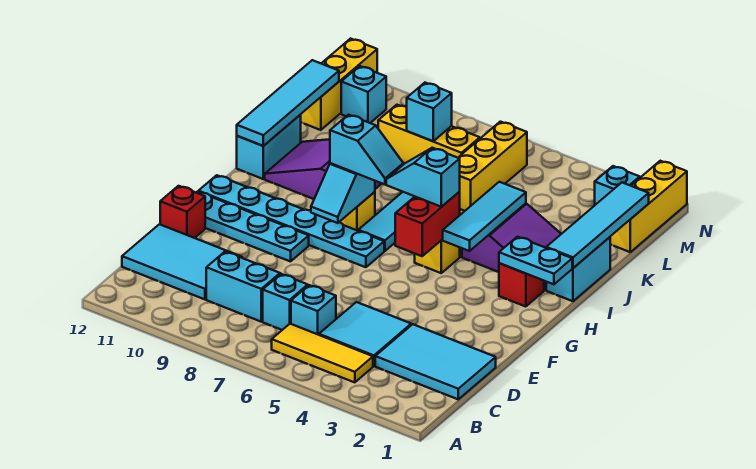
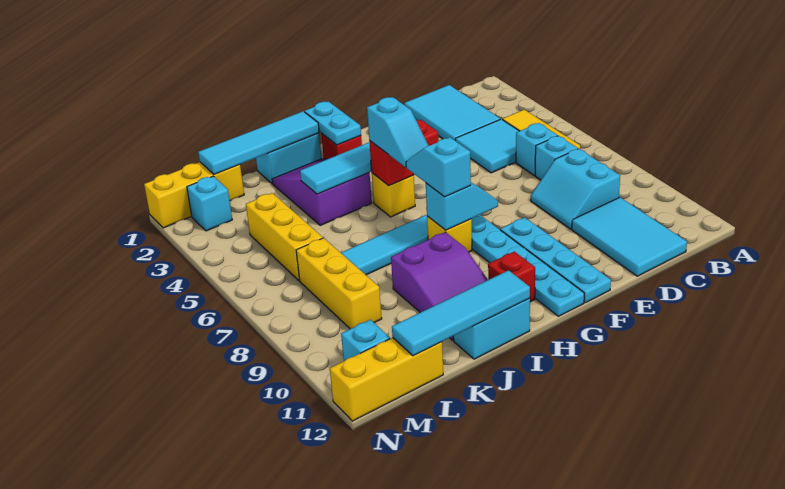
red 1x1 brick [160,186,205,238] -> red 1x1 brick moved to [488,252,535,302]
yellow 1x3 brick [458,122,527,211] -> yellow 1x3 brick turned to [246,193,323,281]
cyan 1x1 brick [406,83,452,141] -> none

